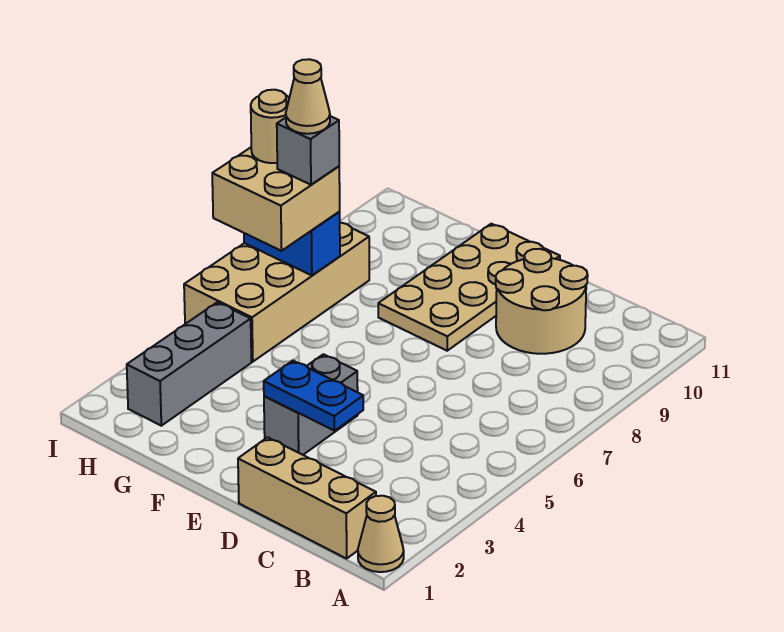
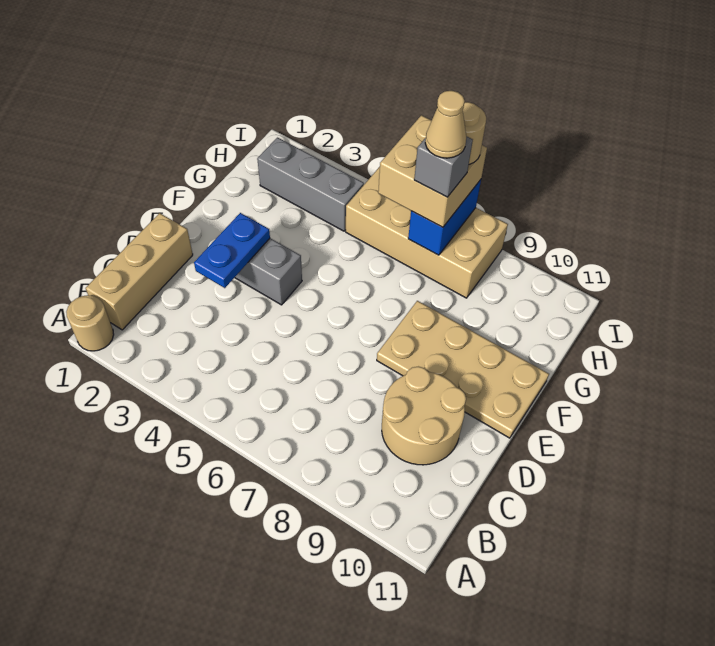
tan 1x1 cone [358,496,404,572] -> tan 1x1 round brick [66,295,114,351]

